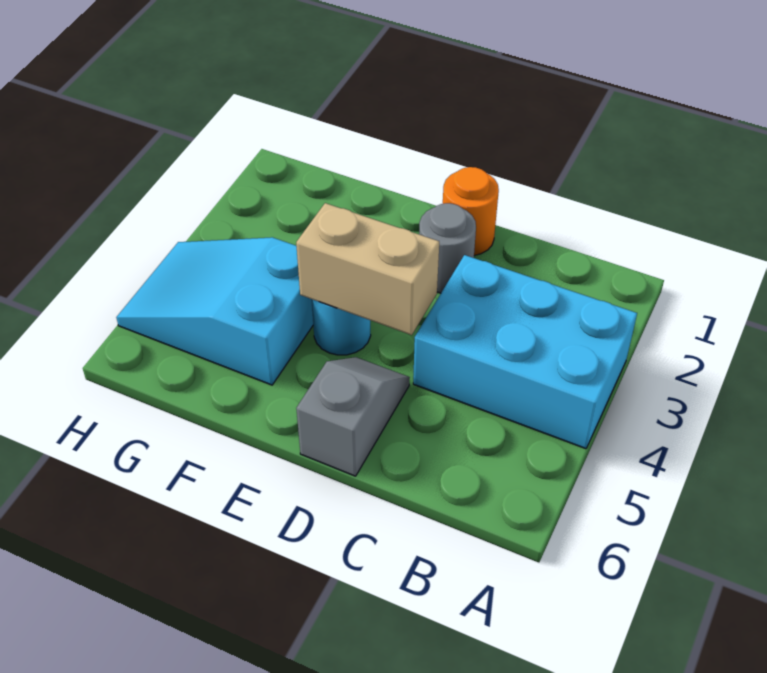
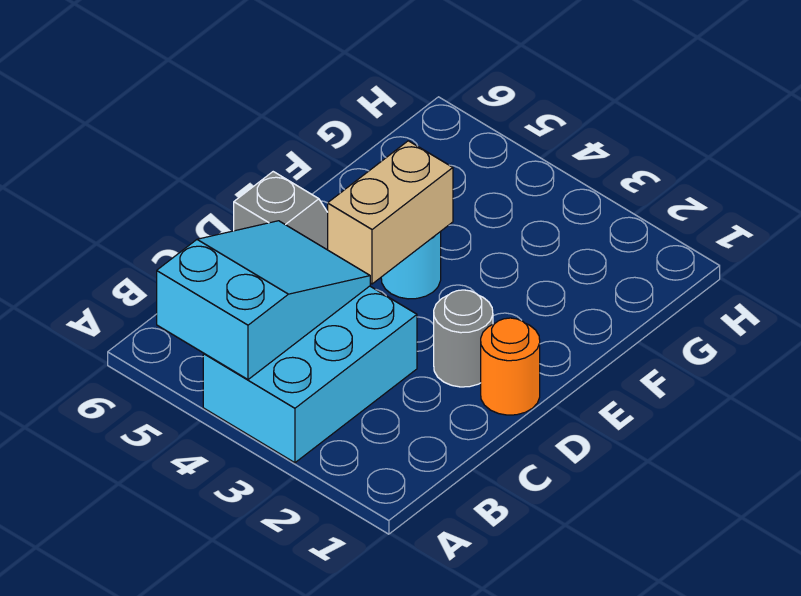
cyan 2x3 slope [116,237,313,385] -> cyan 2x3 slope moved to [157,221,370,379]

